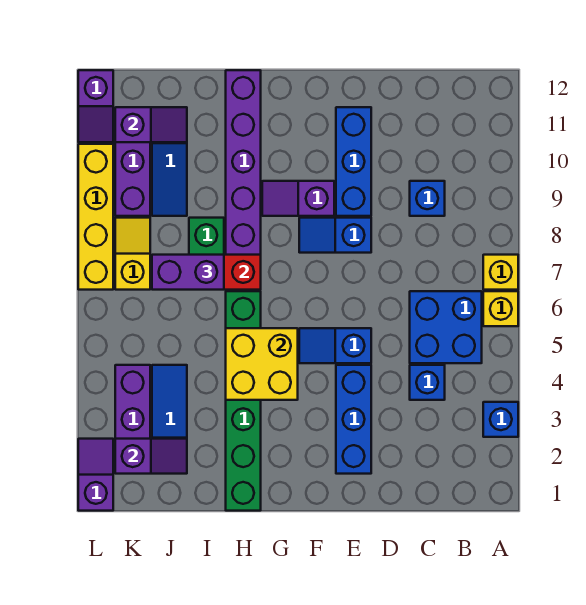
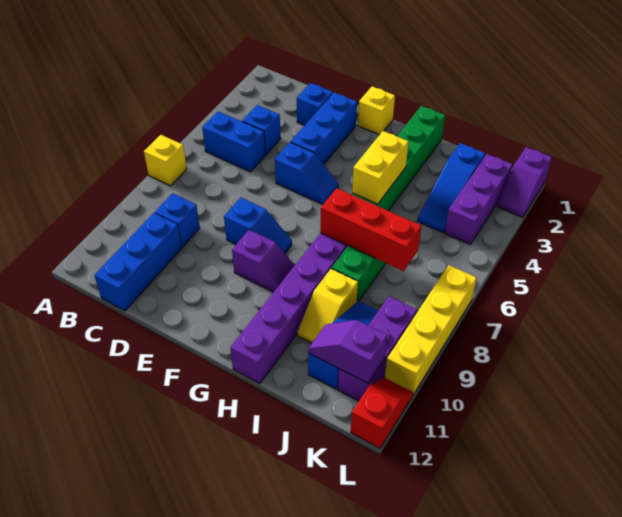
blue 1x1 brick [483,402,518,437] -> blue 1x1 brick moved to [297,83,333,125]
yellow 1x1 brick [483,291,518,326] -> yellow 1x1 brick moved to [358,86,395,135]
blue 2x2 brick [410,291,482,363] -> blue 1x2 brick [202,111,265,172]
blue 1x3 brick [336,107,371,216] -> blue 1x3 brick moved to [94,213,182,311]
yellow 2x2 brick [226,328,298,400] -> yellow 1x2 brick [352,131,409,204]
purple 1x2 brick [152,255,224,290] -> none
purple 1x2 slope [115,439,187,474] -> none
yellow 1x2 slope [115,218,150,290] -> yellow 1x2 slope moved to [297,269,358,343]
purple 1x2 slope [78,70,113,142] -> red 1x2 slope [351,378,413,448]

